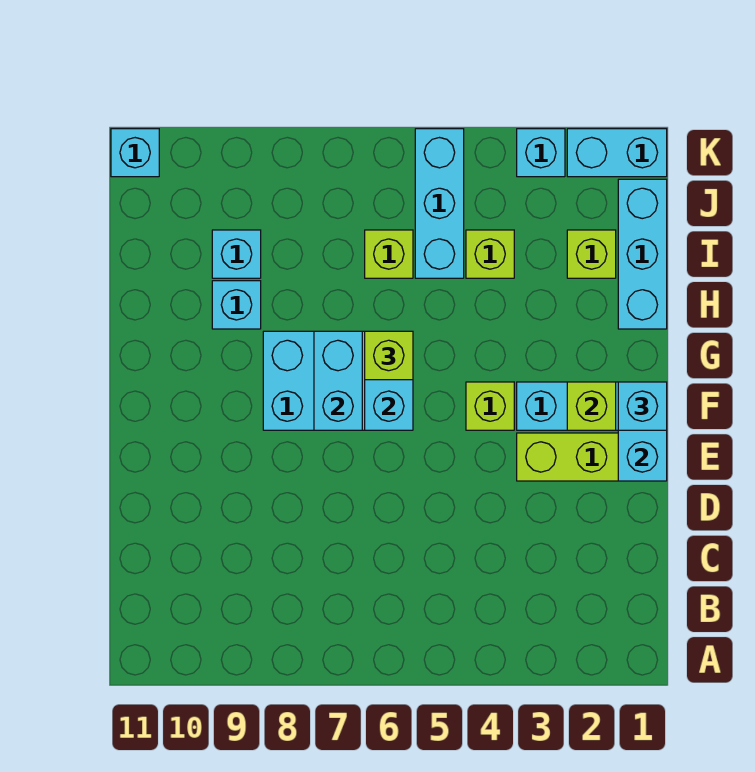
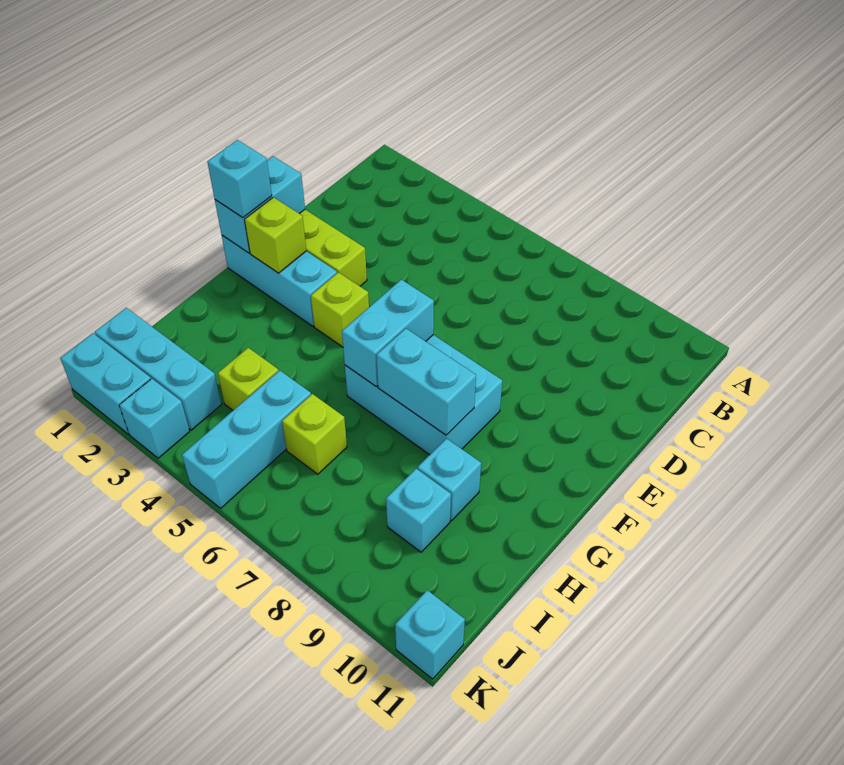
cyan 1x2 brick [314,331,362,430] -> cyan 1x2 brick turned to [376,328,476,435]
lime 1x1 brick [365,331,413,380] -> none
cyan 1x3 brick [618,179,667,329] -> cyan 1x3 brick turned to [95,308,222,430]
lime 1x1 brick [567,230,616,278] -> none

